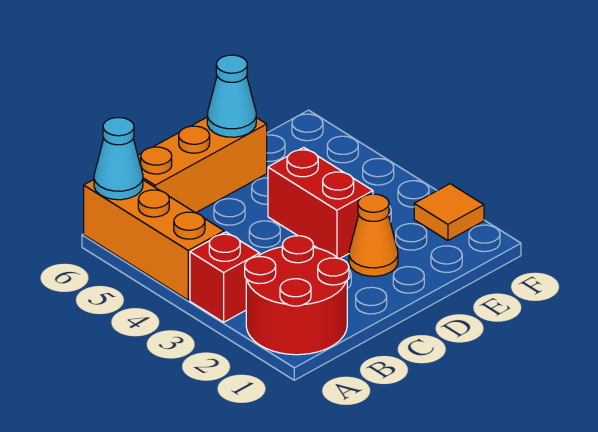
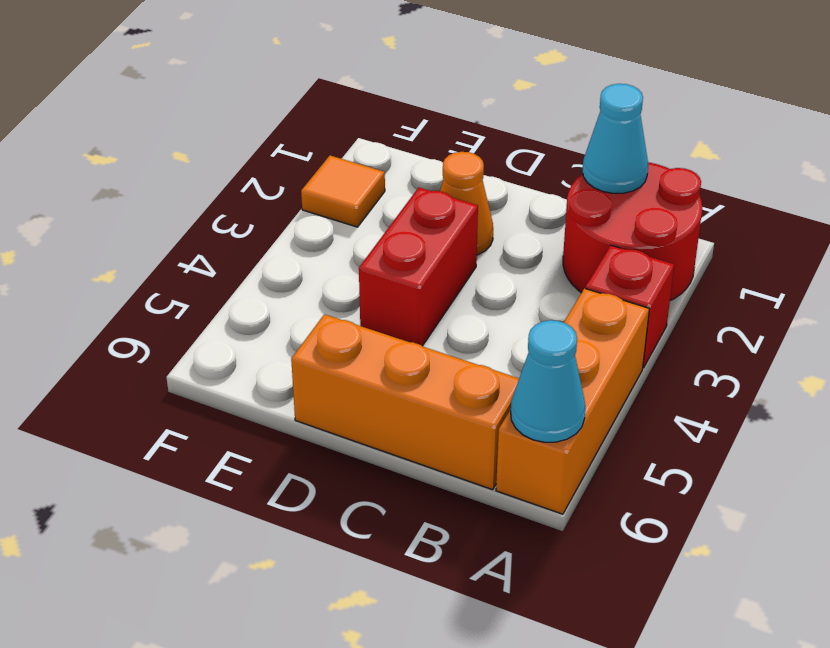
cyan 1x1 cone [207,55,256,137] -> cyan 1x1 cone moved to [583,84,648,193]

